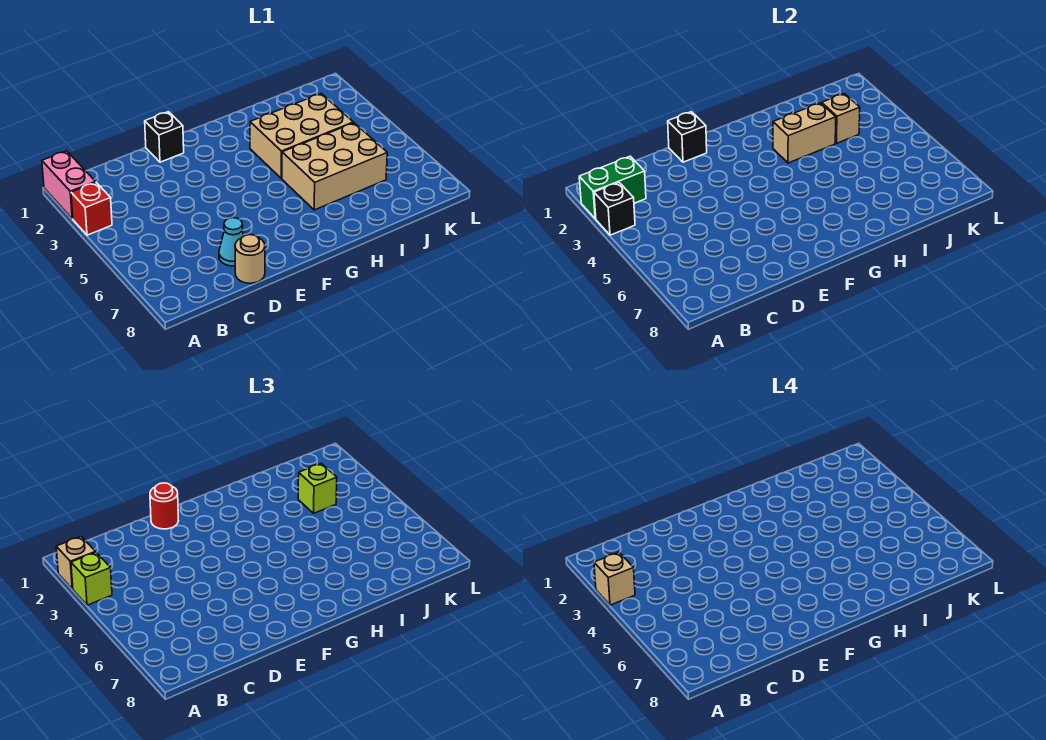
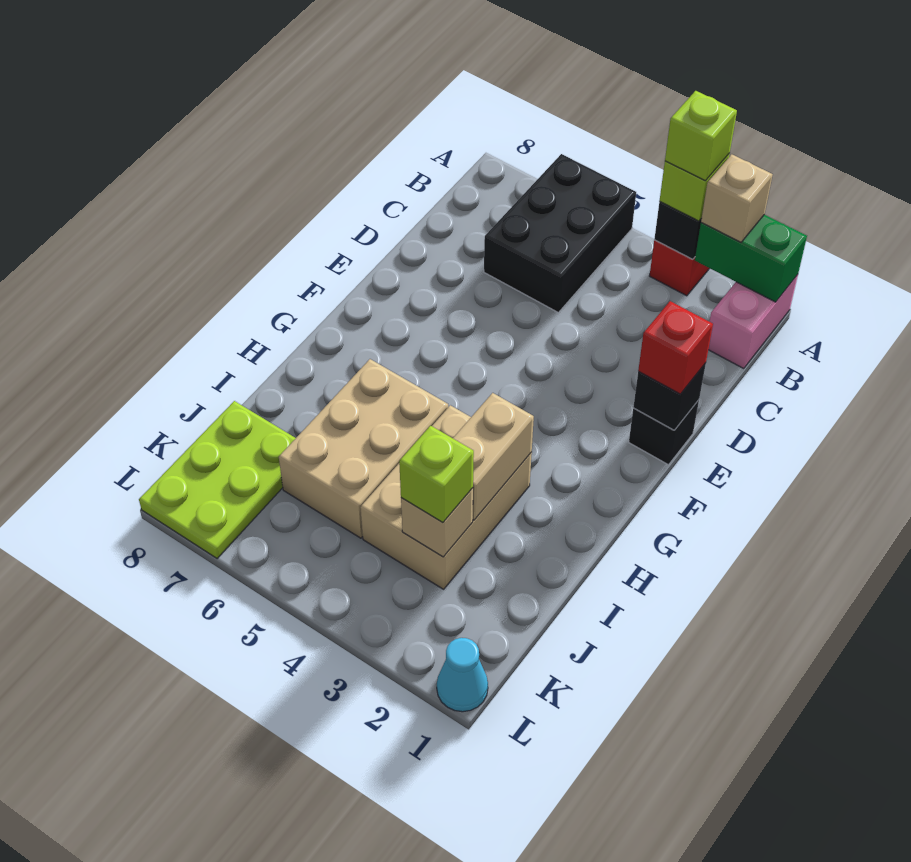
pink 1x2 brick [42,151,95,219] -> pink 1x2 brick turned to [708,275,798,369]
green 1x2 brick [579,156,646,219] -> green 1x2 brick turned to [695,215,807,302]
tan 1x1 brick [594,552,635,605] -> lime 1x1 brick [665,91,737,181]
none -> black 2x3 brick [484,154,636,312]
cyan 1x1 cone [219,218,244,266] -> cyan 1x1 cone moved to [437,638,488,712]
tan 1x1 round brick [235,235,265,283] -> none
red 1x1 round brick [150,483,178,529] -> red 1x1 brick [638,301,713,394]
none -> lime 2x3 plate [139,401,296,559]

